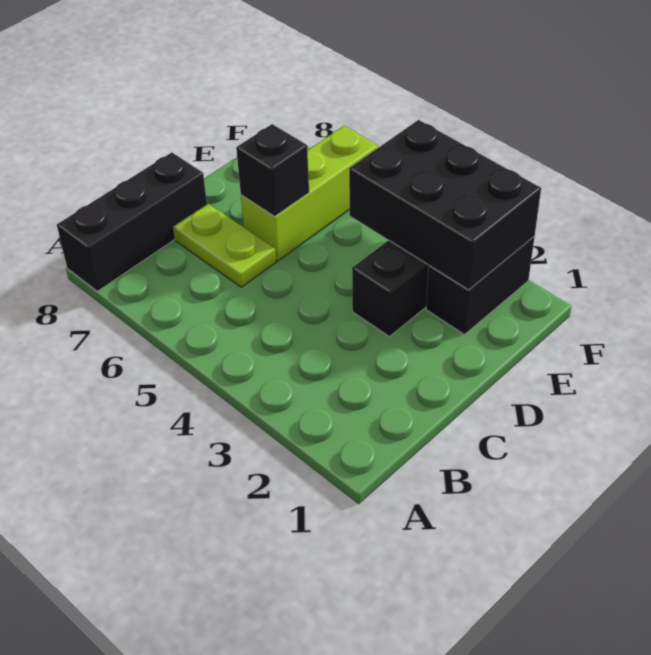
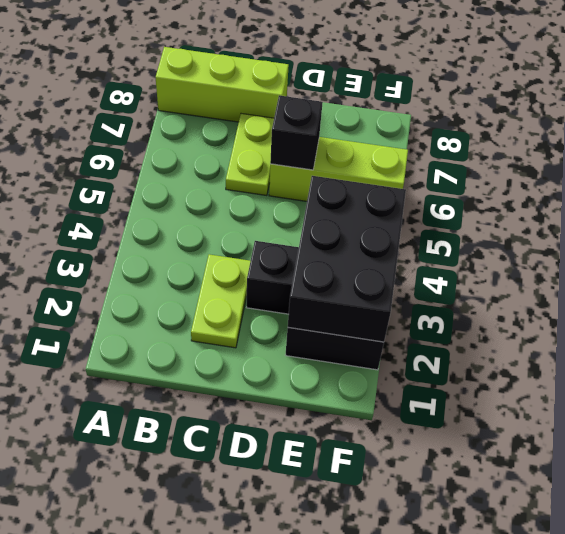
black 1x3 brick [57,152,207,291] -> lime 1x3 brick [156,47,289,122]
none -> lime 1x2 plate [191,254,250,348]

